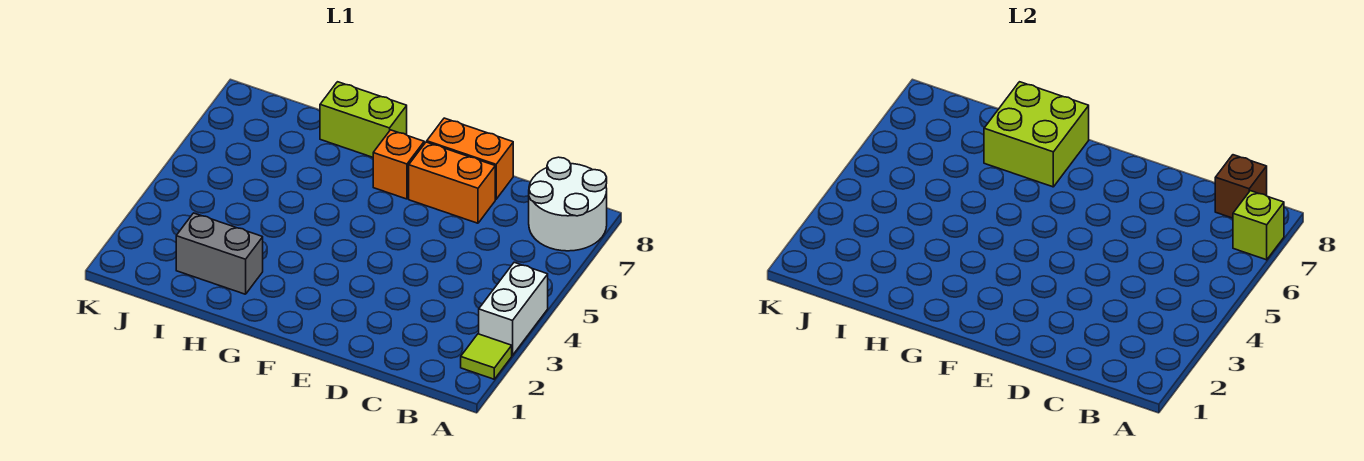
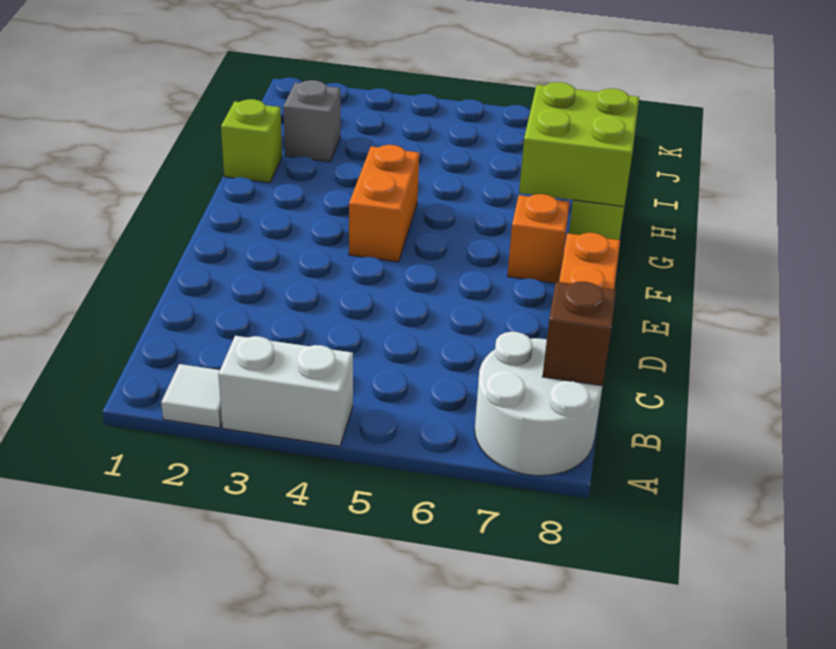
lime 1x1 tile [461,334,512,379] -> white 1x1 tile [161,364,222,428]
lime 1x1 brick [1233,191,1284,260] -> lime 1x1 brick moved to [221,99,282,183]
orange 1x2 brick [409,142,495,223] -> orange 1x2 brick moved to [349,145,419,262]
grey 1x2 brick [176,213,263,294] -> grey 1x1 brick [283,80,340,162]

